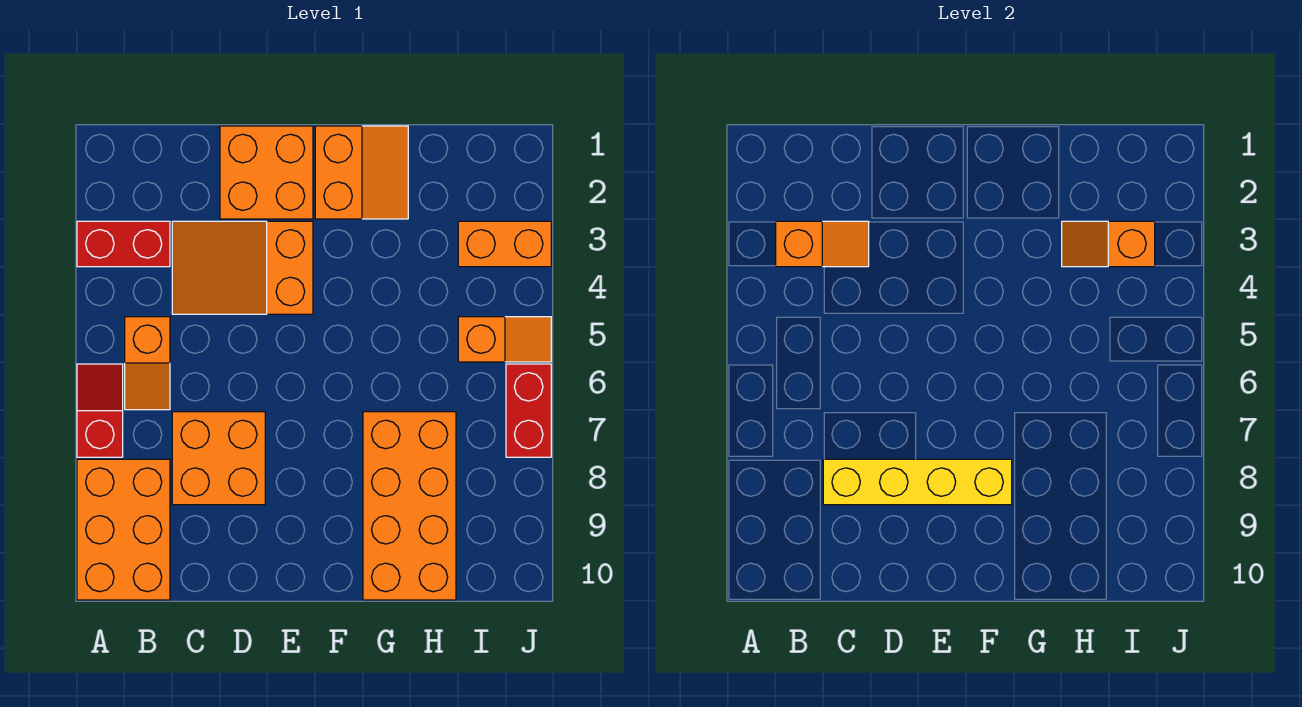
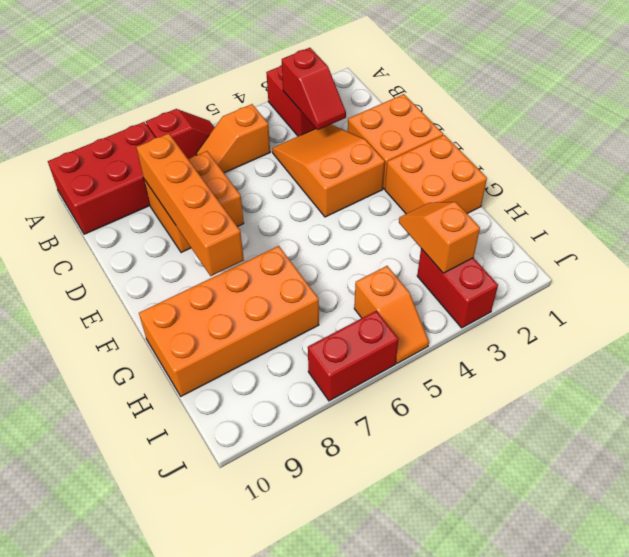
orange 2x3 brick [77,459,170,600] -> red 2x3 brick [48,122,155,234]
orange 1x2 slope [776,221,869,267] -> red 1x2 slope [282,48,346,130]
yellow 1x4 brick [823,459,1012,505] -> orange 1x4 brick [136,133,244,276]
orange 2x2 slope [315,126,408,219] -> orange 2x2 brick [385,135,487,214]
orange 1x2 brick [458,221,551,267] -> red 1x2 brick [417,249,498,328]

